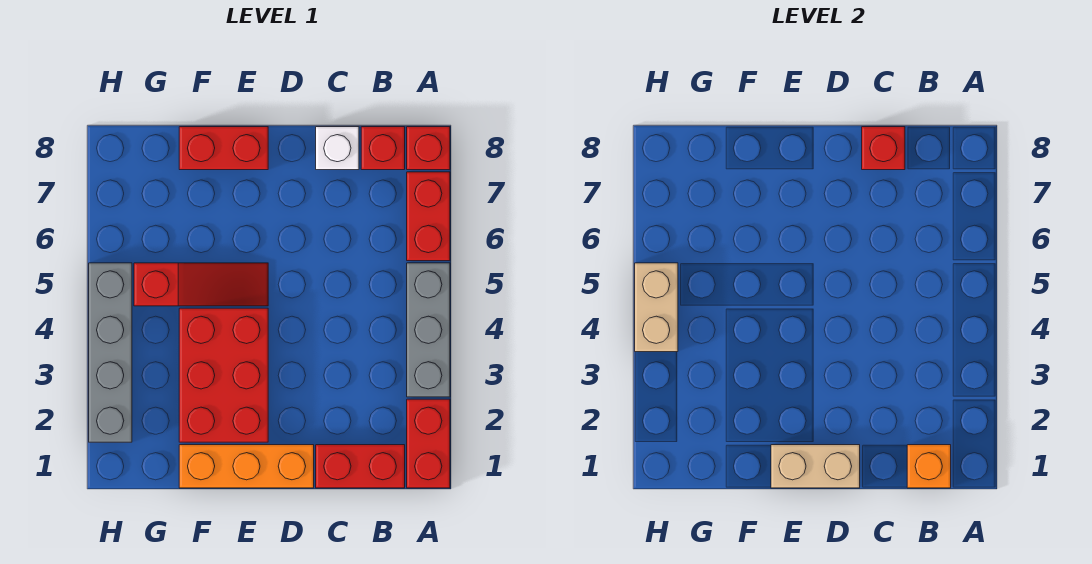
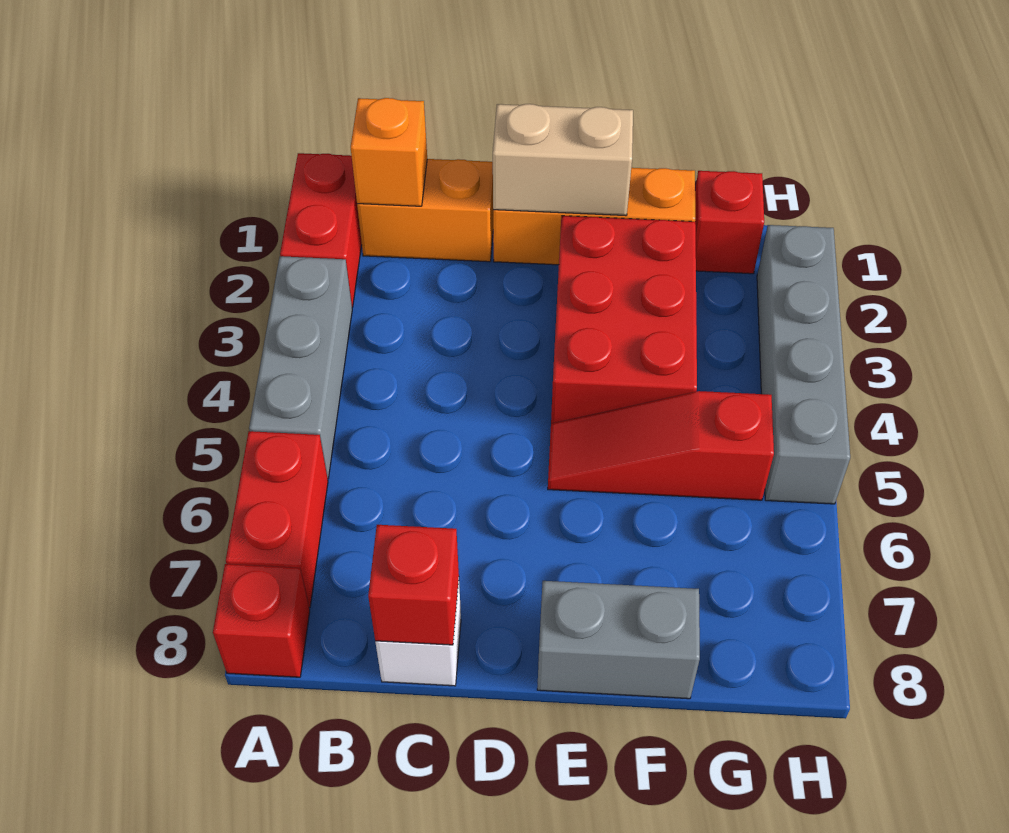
red 1x2 brick [316,445,405,488] -> orange 1x2 brick [357,159,493,262]
red 1x1 brick [361,127,405,170] -> red 1x1 brick moved to [695,171,764,274]
red 1x2 brick [179,127,268,170] -> grey 1x2 brick [537,581,700,699]
tan 1x2 brick [635,263,678,352] -> none

